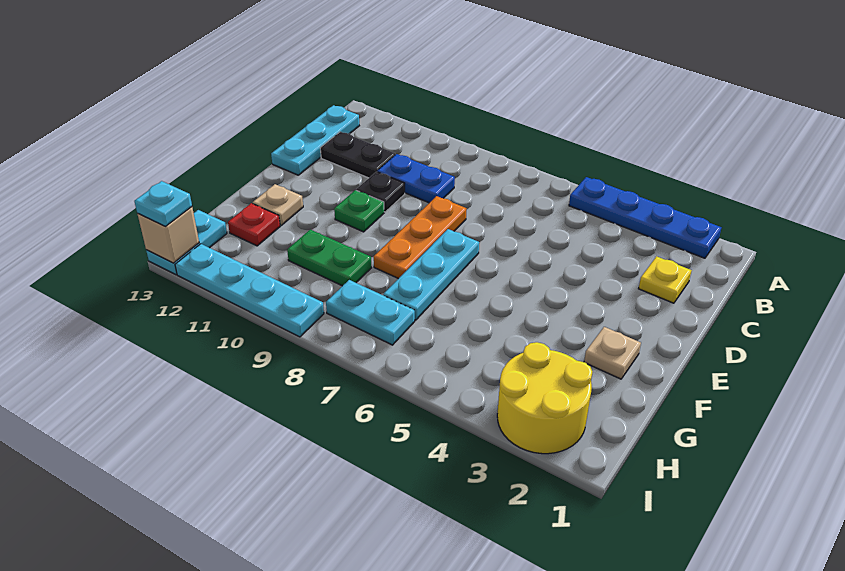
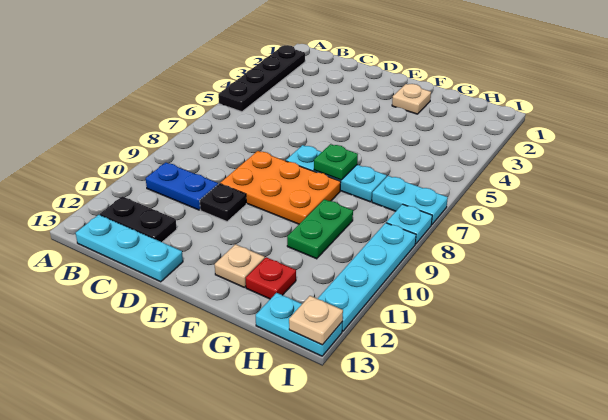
blue 1x4 plate [569,177,722,258] -> black 1x4 plate [218,45,305,112]
yellow 1x1 plate [639,256,692,303] -> none
blue 1x2 plate [377,154,455,203] -> blue 1x2 plate turned to [146,163,218,210]
black 1x2 plate [320,132,395,178] -> black 1x2 plate turned to [100,196,177,242]
orange 1x3 plate [374,196,466,279] -> orange 2x3 plate [220,151,341,224]
green 1x1 plate [334,190,384,232] -> green 1x1 plate moved to [314,144,358,180]
yellow 2x2 round brick [497,342,593,454] -> none
cyan 1x2 plate [326,280,415,345] -> cyan 1x2 plate turned to [372,176,448,225]
tan 1x1 brick [138,207,199,263] -> tan 1x1 plate [289,296,343,345]
cyan 1x1 plate [134,181,192,227] -> cyan 1x1 plate moved to [386,204,432,244]

